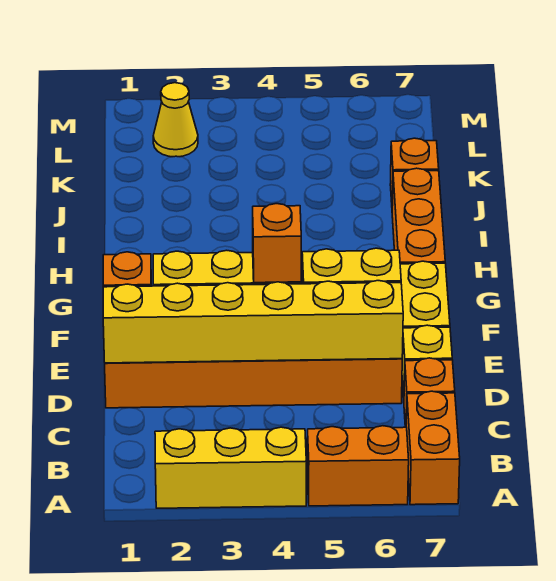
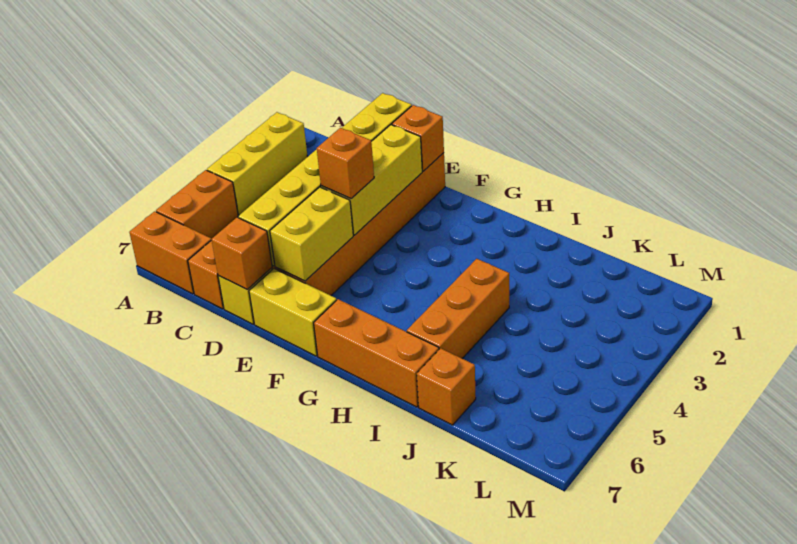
none -> orange 1x1 brick [211,217,272,290]
none -> orange 1x3 brick [407,259,509,358]
yellow 1x1 cone [153,83,198,157] -> none

